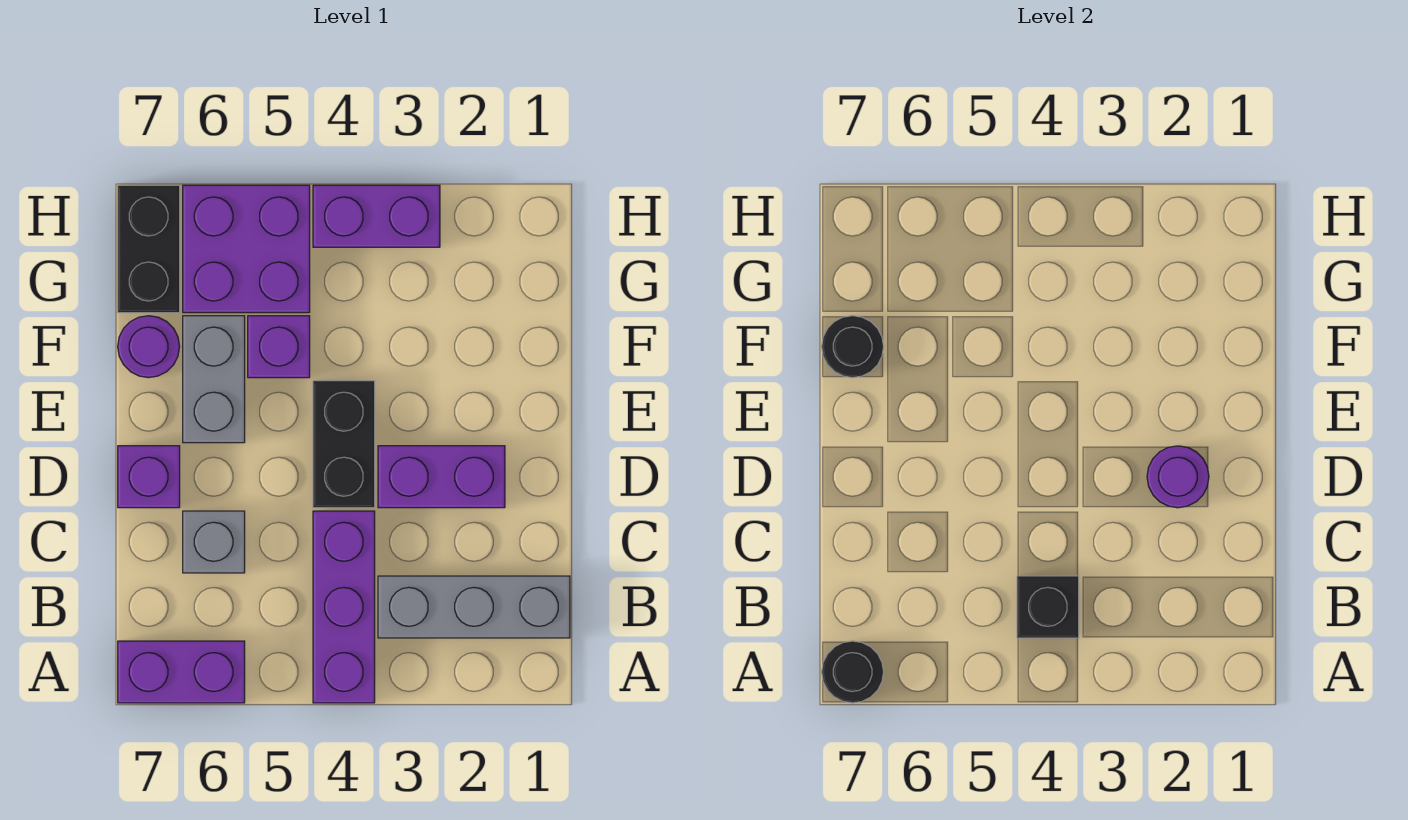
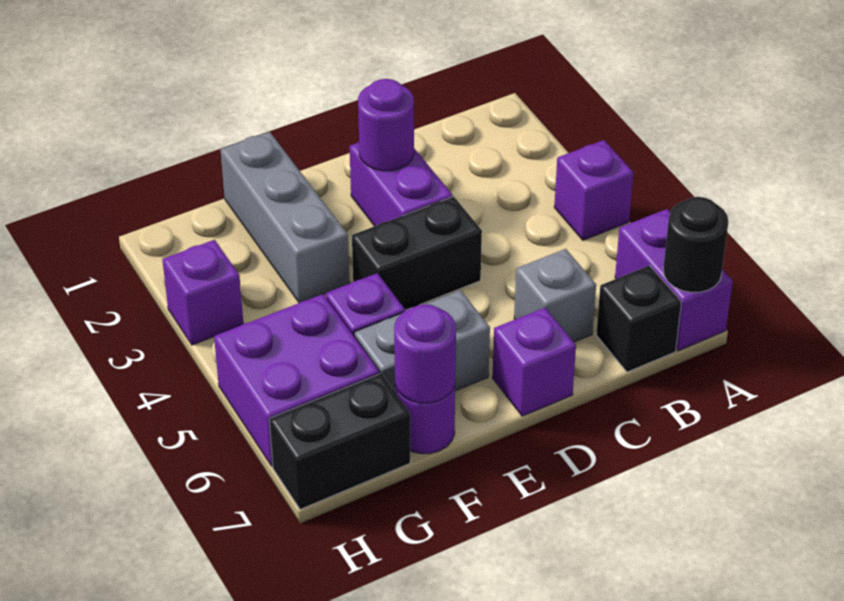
purple 1x3 brick [313,511,375,703] -> purple 1x1 brick [554,140,634,240]
grey 1x3 brick [378,576,570,638] -> grey 1x3 brick moved to [220,132,350,302]
black 1x1 brick [1017,576,1079,638] -> black 1x1 brick moved to [596,266,681,372]
black 1x1 round brick [822,316,884,378] -> purple 1x1 round brick [394,304,456,403]
purple 1x2 brick [313,185,440,247] -> purple 1x1 brick [162,240,243,345]

